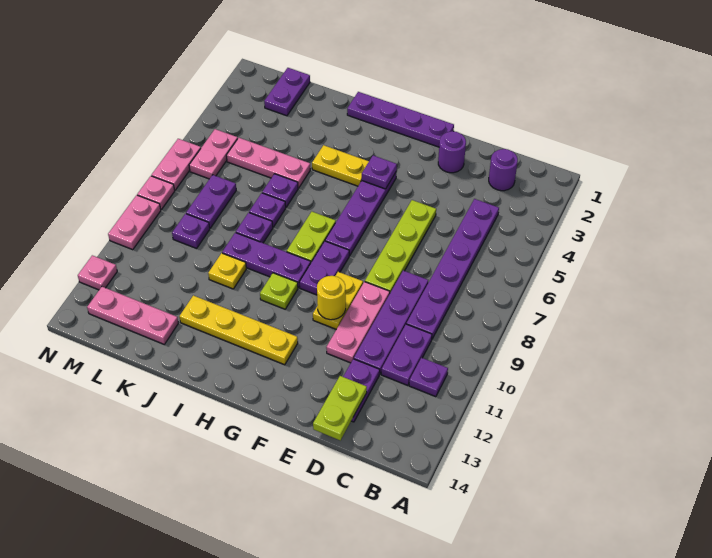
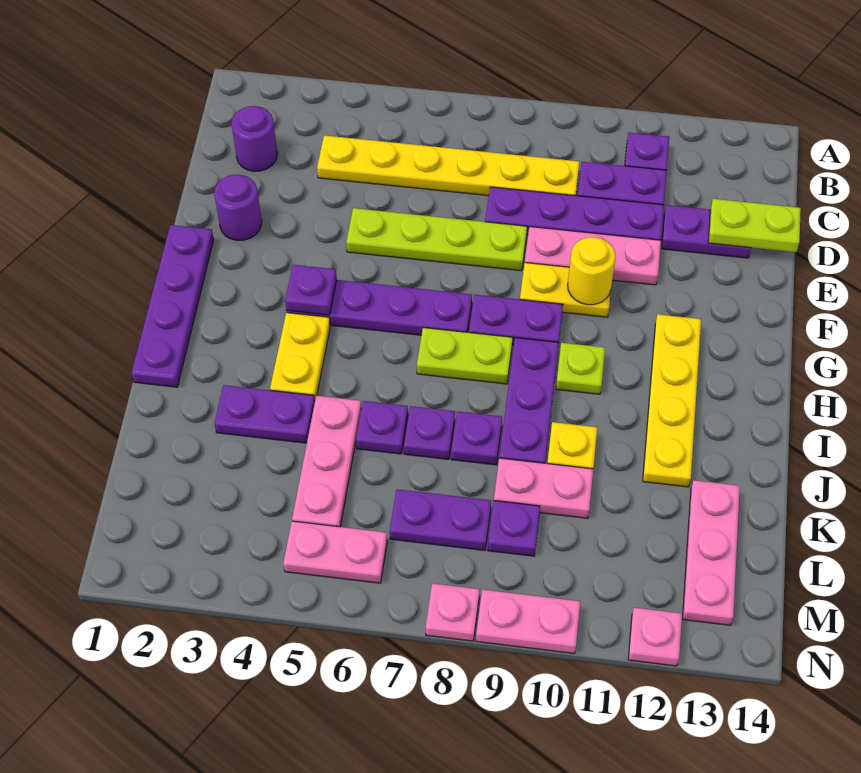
purple 1x6 plate [406,199,499,339] -> yellow 1x6 plate [317,135,579,196]
purple 1x2 plate [264,68,310,116] -> purple 1x2 plate moved to [214,385,315,443]
pink 1x2 plate [151,139,201,190] -> pink 1x2 plate moved to [494,458,593,518]

